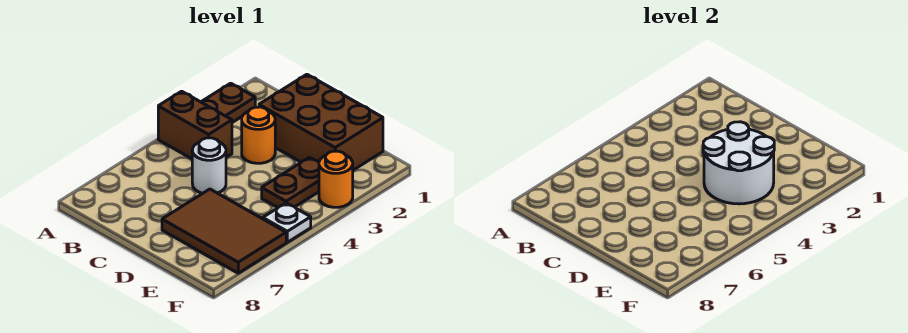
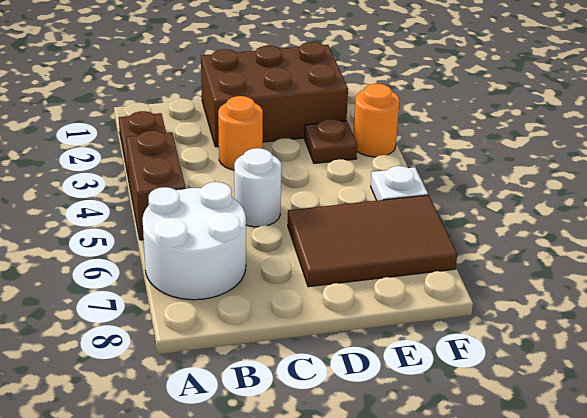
brown 1x2 brick [158,91,232,159] -> brown 1x2 brick turned to [126,131,186,240]
white 2x2 round brick [703,122,774,204] -> white 2x2 round brick moved to [143,182,246,300]
brown 1x2 plate [262,157,319,208] -> brown 1x1 plate [305,119,357,163]

